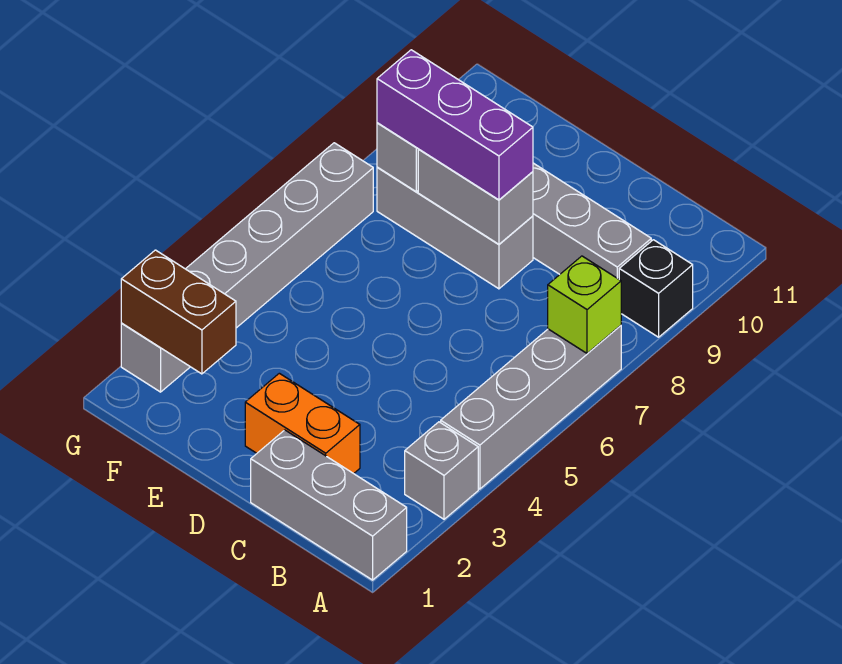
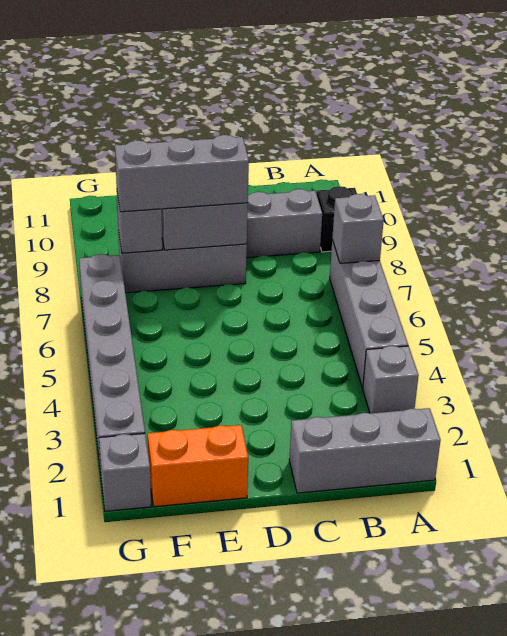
lime 1x1 brick [548,256,621,353] -> grey 1x1 brick [332,194,384,263]
orange 1x2 brick [245,373,360,474] -> orange 1x2 brick moved to [148,425,248,507]
purple 1x3 brick [377,50,533,200] -> grey 1x3 brick [115,135,249,212]
brown 1x2 brick [121,250,236,374] -> none
none -> grey 1x1 brick [99,433,151,511]

